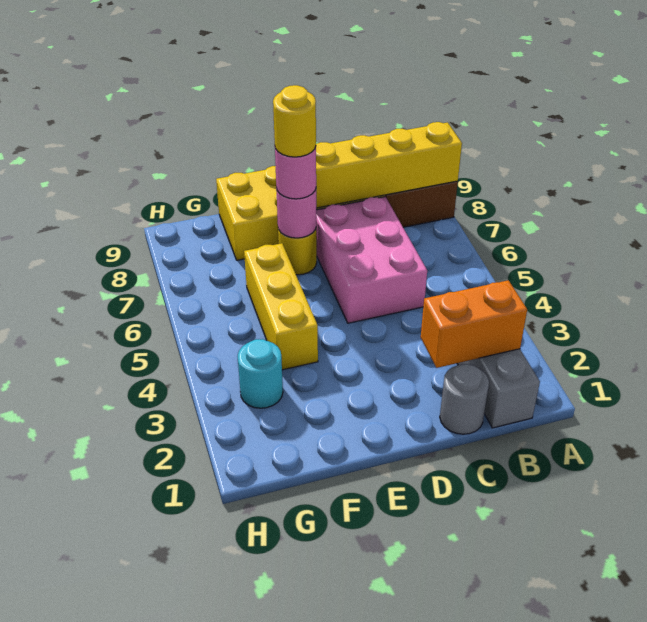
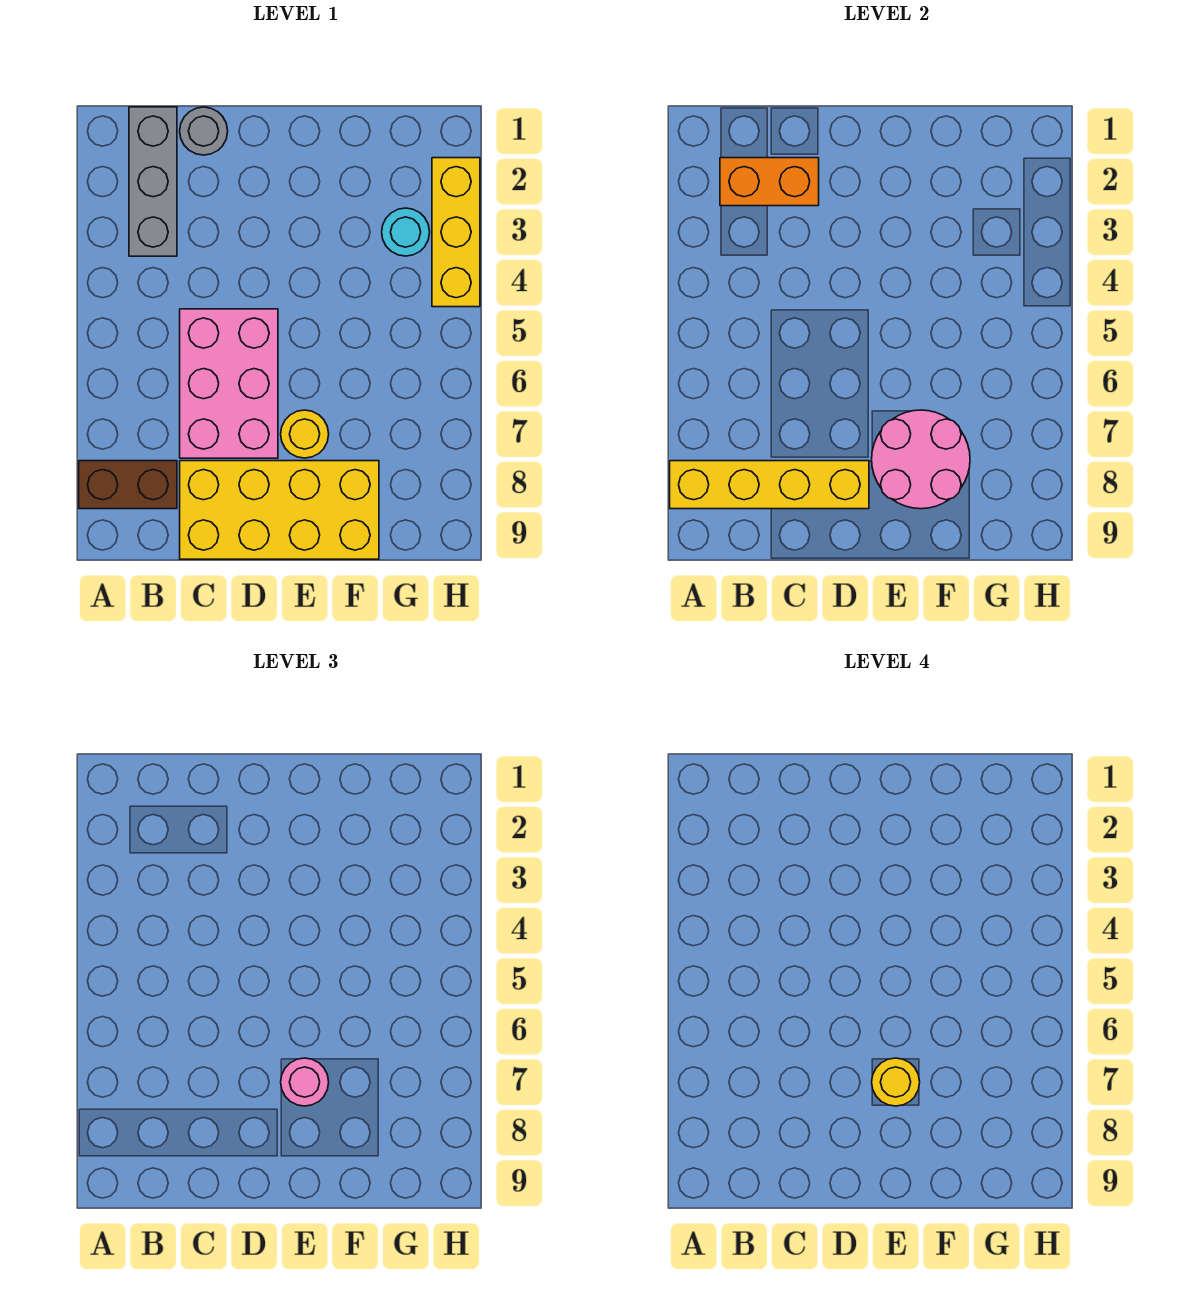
pink 1x1 round brick [276,188,316,238] -> pink 2x2 round brick [872,410,970,509]
yellow 1x3 brick [244,243,318,370] -> yellow 1x3 brick moved to [432,158,480,307]

